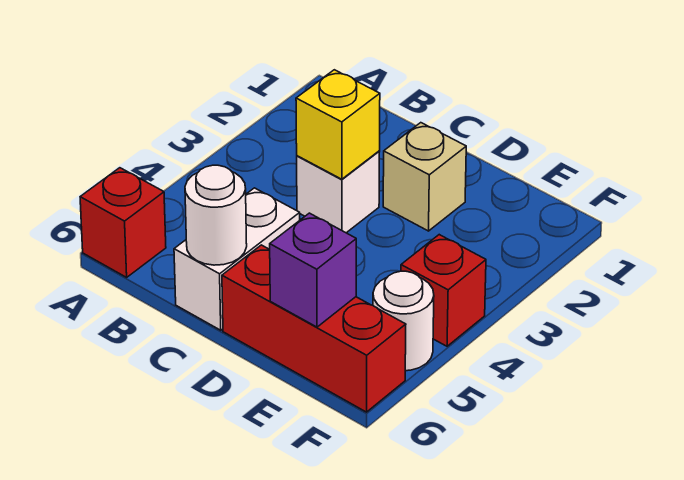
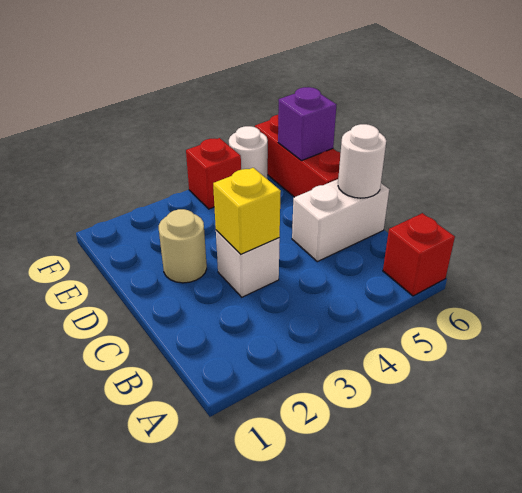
tan 1x1 brick [383,123,466,231] -> tan 1x1 round brick [159,209,207,283]

